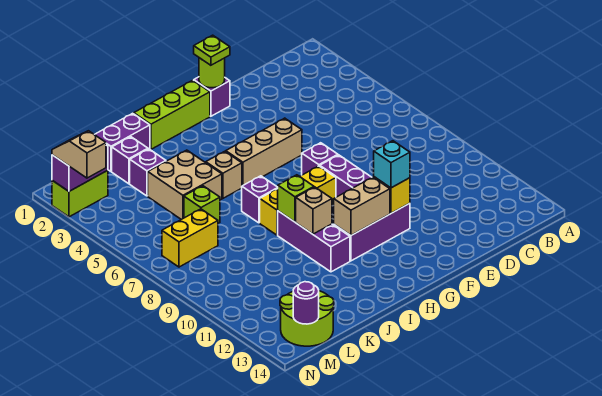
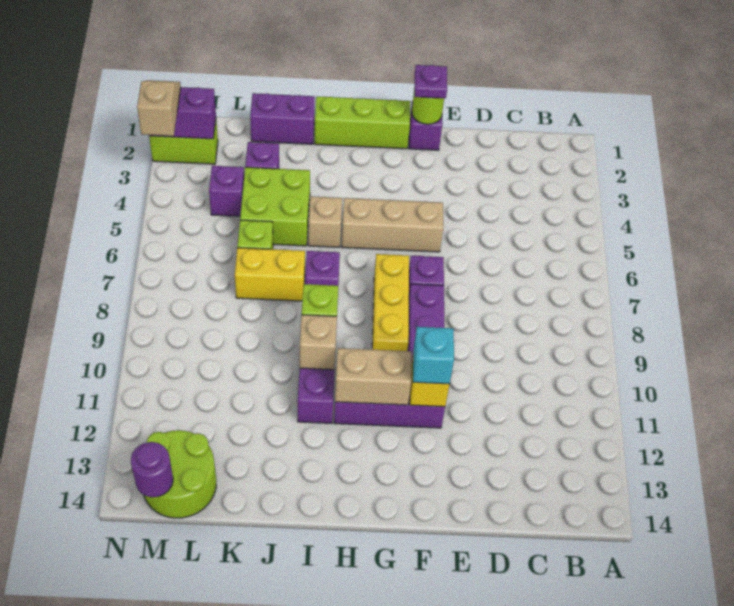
lime 1x1 plate [194,35,230,65] -> purple 1x1 plate [415,65,447,98]
yellow 1x3 brick [260,166,336,235] -> yellow 1x3 brick turned to [372,254,409,351]
tan 2x2 brick [148,150,222,220] -> lime 2x2 brick [240,167,310,246]
purple 1x1 brick [112,137,148,184] -> purple 1x1 brick moved to [209,166,244,216]
yellow 1x2 brick [162,209,218,267] -> yellow 1x2 brick moved to [235,248,305,301]

